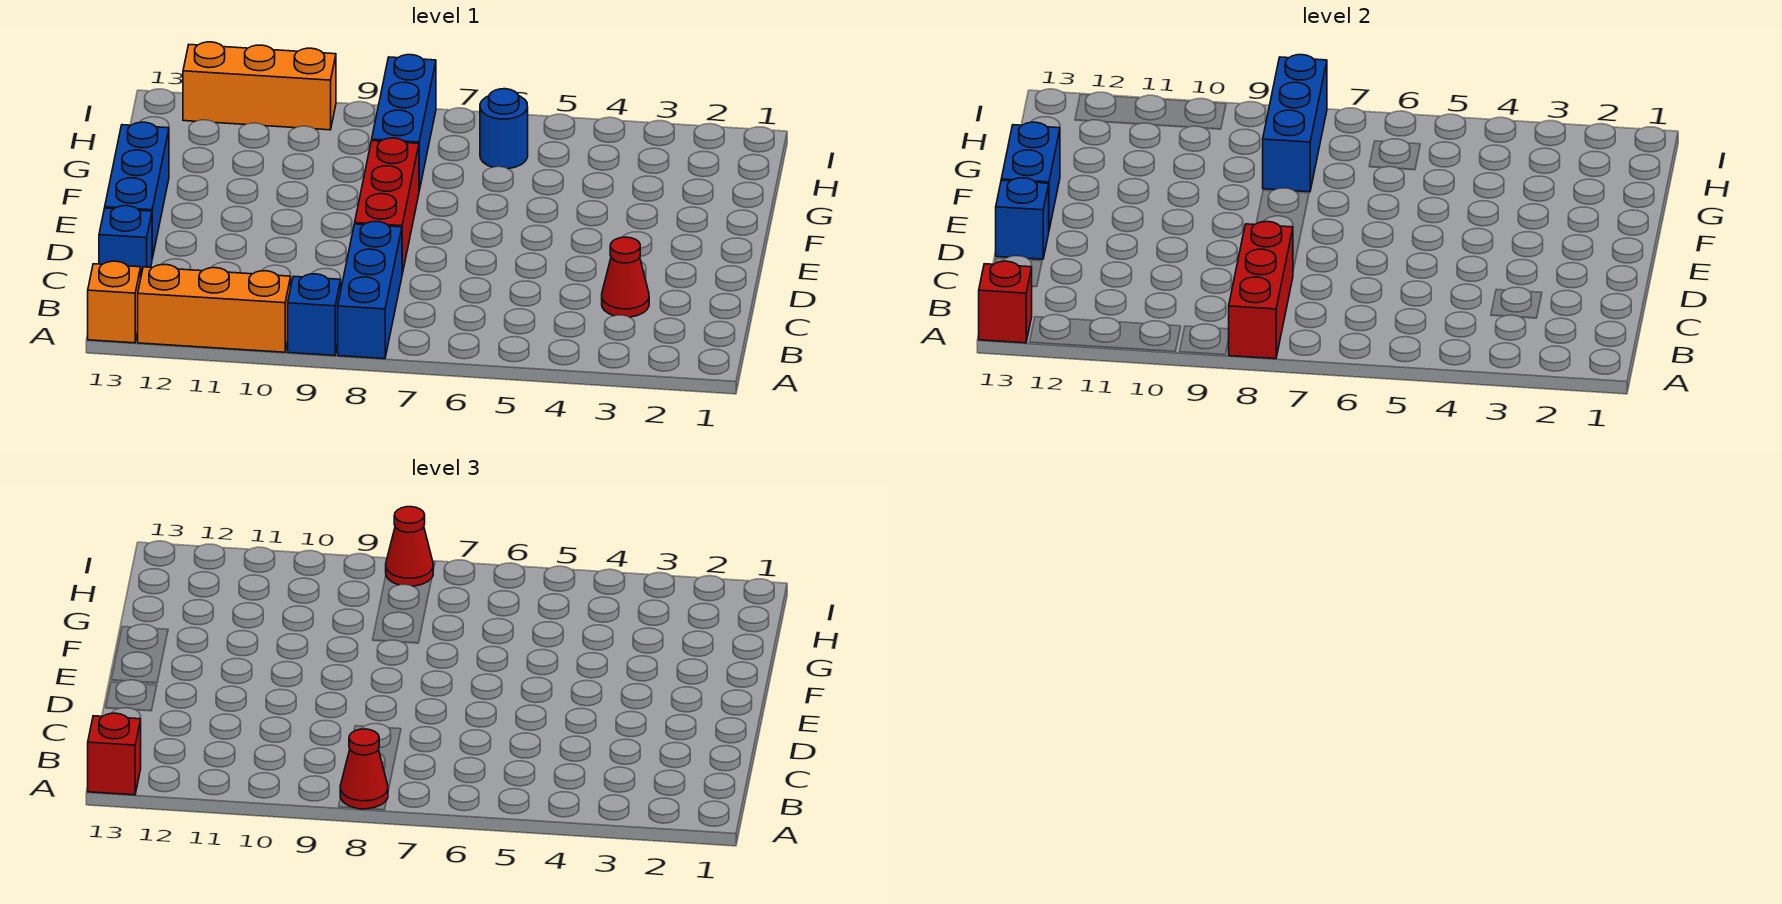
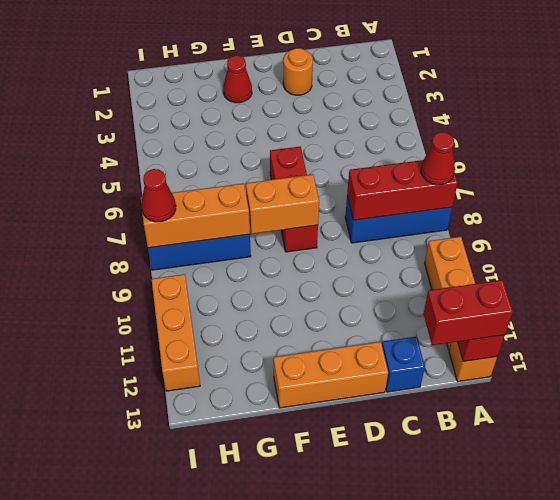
blue 1x1 brick [288,274,341,356] -> none
red 1x1 brick [88,713,141,795] -> red 1x2 brick [423,280,513,345]
red 1x1 cone [602,237,649,317] -> red 1x1 cone moved to [223,56,252,103]
none -> orange 1x1 round brick [283,48,313,95]
red 1x3 brick [355,138,419,274] -> red 1x3 brick turned to [270,147,318,252]
blue 1x3 brick [105,122,169,258] -> orange 1x3 brick [274,342,388,408]
blue 1x1 brick [996,178,1049,259] -> none
none -> orange 1x2 brick [246,174,319,234]
blue 1x2 brick [1001,122,1060,229] -> none
blue 1x3 brick [1263,55,1327,192] -> orange 1x3 brick [141,183,250,248]
blue 1x1 round brick [480,89,528,169] -> none

